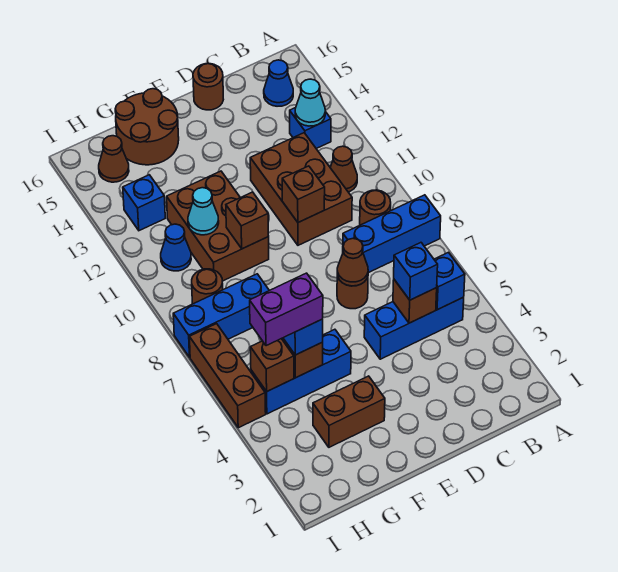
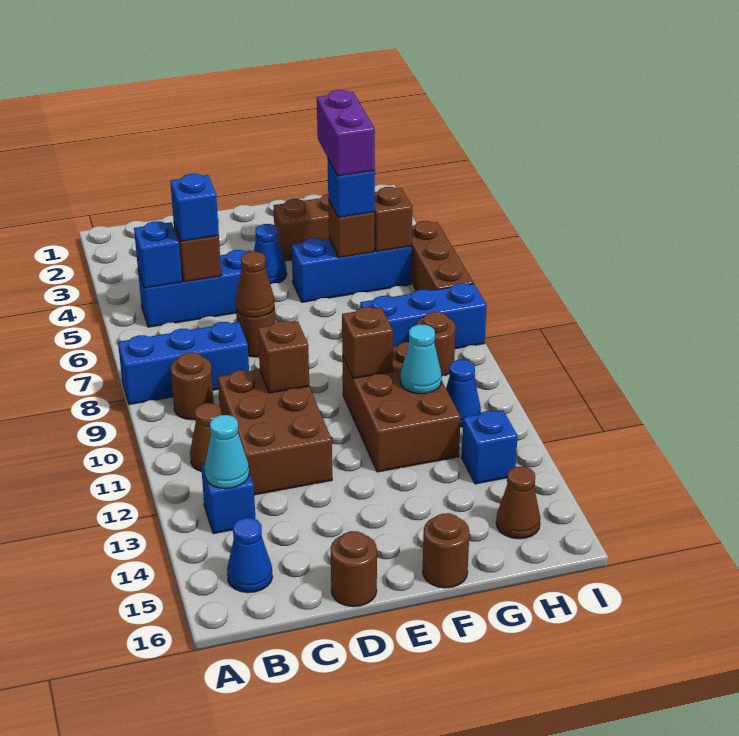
none -> blue 1x1 cone [254,224,287,284]
brown 2x2 round brick [115,89,179,165] -> brown 1x1 round brick [423,513,469,588]
purple 1x2 brick [250,273,323,346] -> purple 1x2 brick turned to [317,90,375,176]

